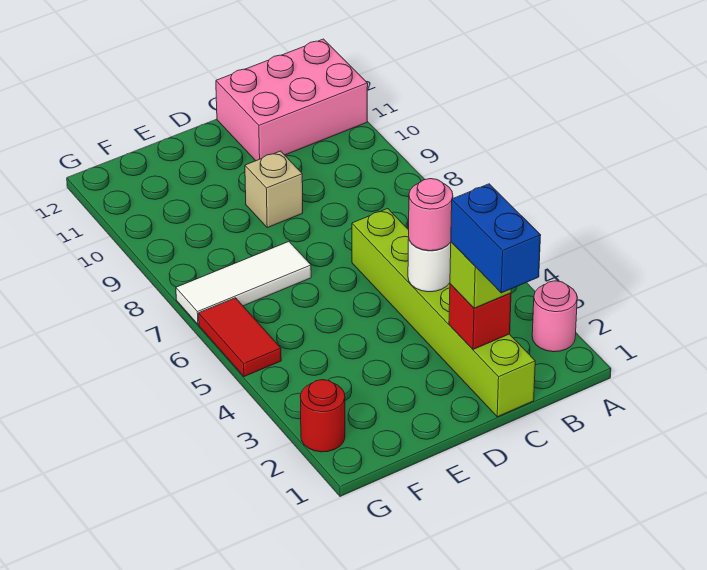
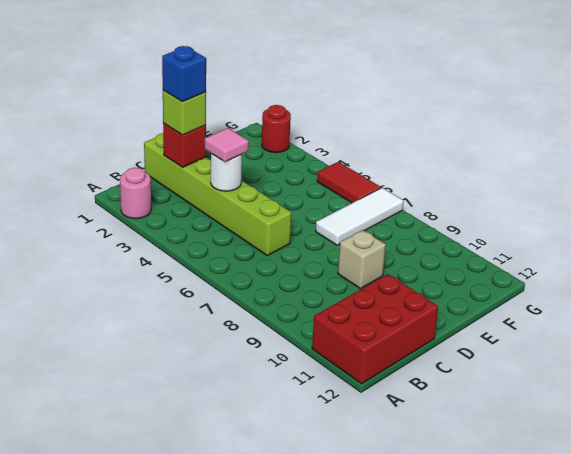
pink 2x3 brick [216,39,368,161] -> red 2x3 brick [312,274,438,384]
blue 1x2 brick [451,184,541,293] -> blue 1x1 brick [162,46,206,102]
pink 1x1 round brick [409,179,453,251] -> pink 1x1 tile [204,128,249,162]

